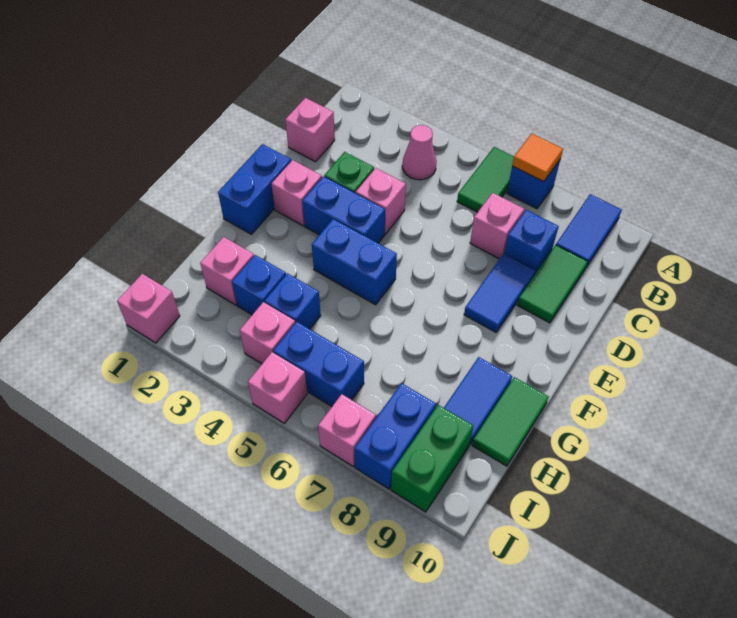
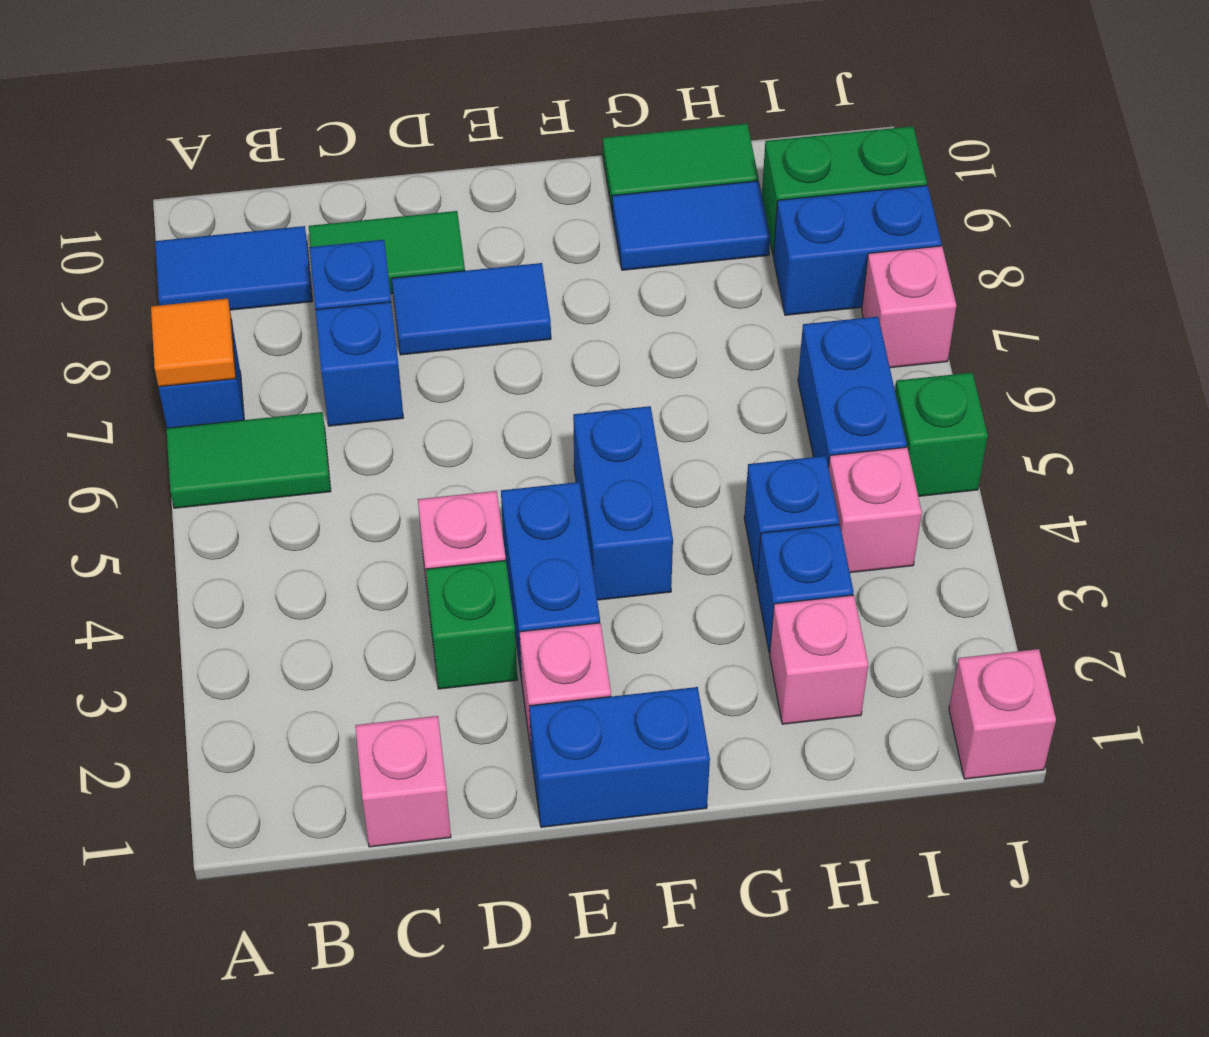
pink 1x1 cone [402,125,437,180] -> none
pink 1x1 brick [470,193,524,259] -> blue 1x1 brick [315,302,403,426]
pink 1x1 brick [248,352,307,423] -> green 1x1 brick [895,373,988,496]

